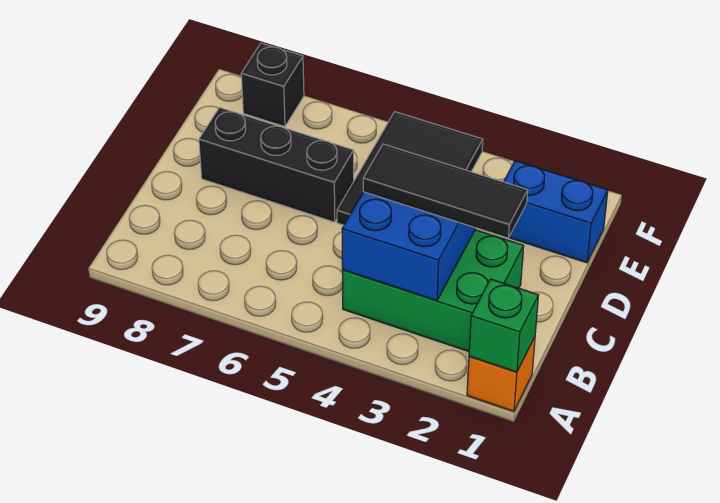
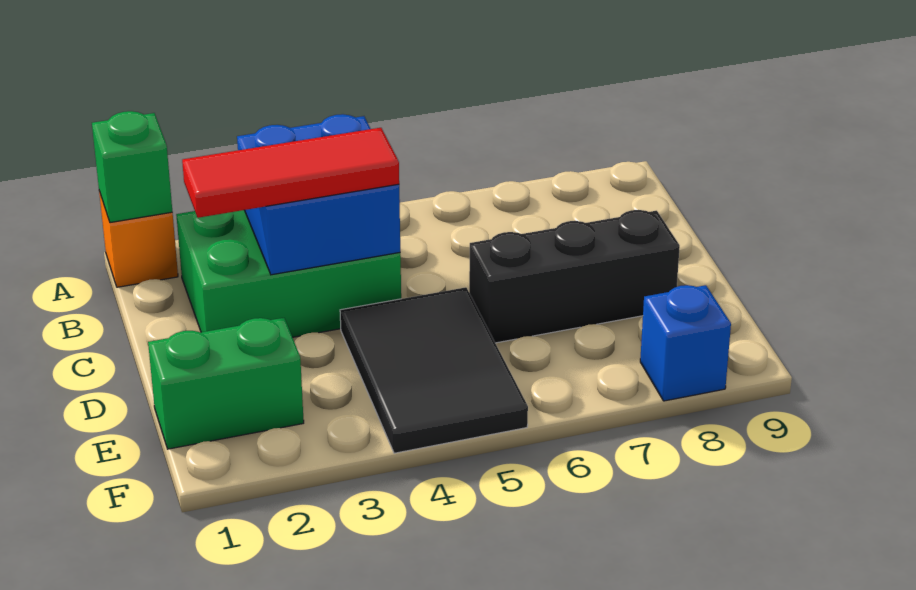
black 1x3 tile [363,144,528,238] -> red 1x3 tile [182,128,399,218]
blue 1x2 brick [504,161,608,263] -> green 1x2 brick [148,318,304,449]
black 1x1 brick [241,43,304,127] -> blue 1x1 brick [640,285,731,401]

